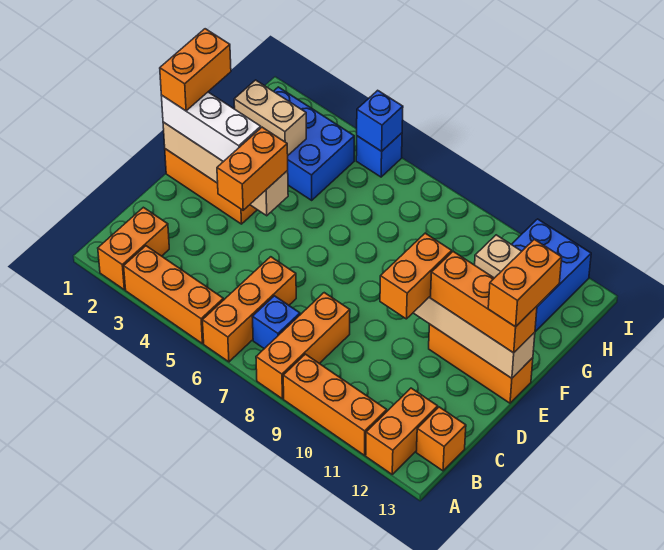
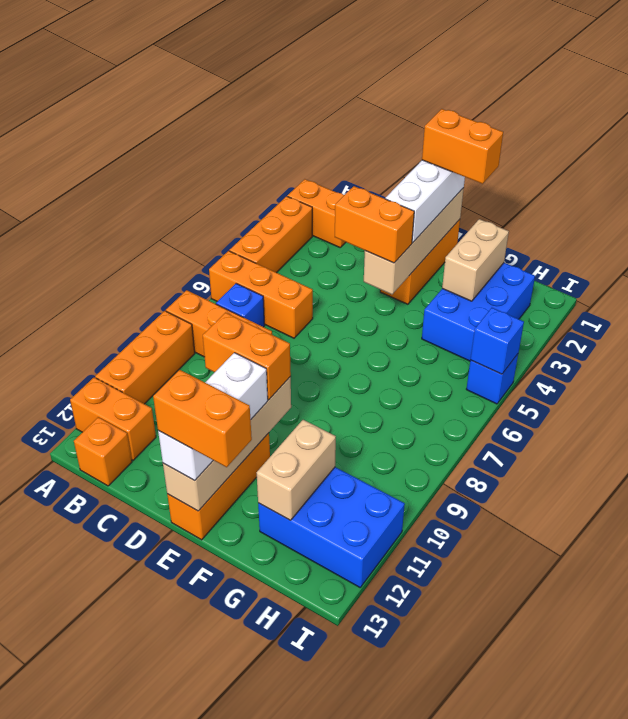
orange 1x3 brick [431,251,537,353] -> white 1x3 brick [158,353,268,480]

